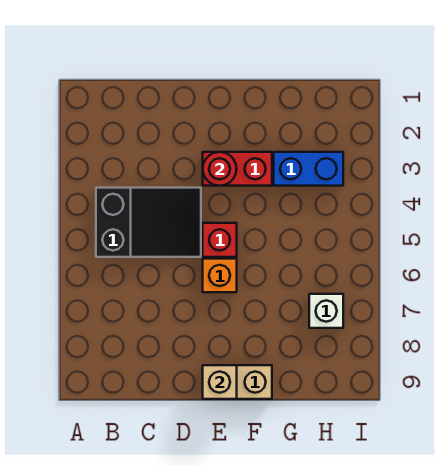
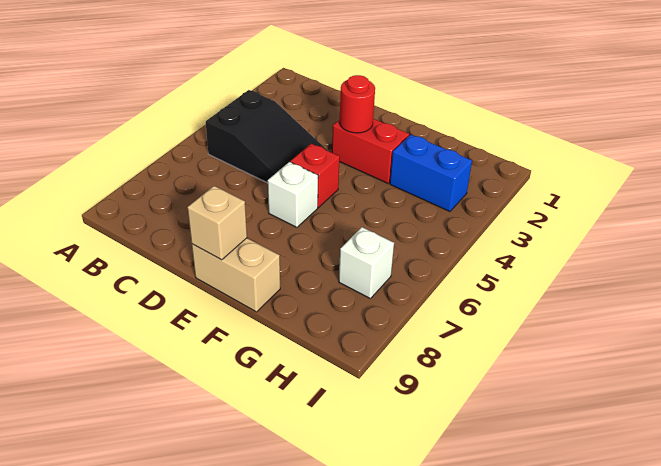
orange 1x1 brick [203,259,237,292] -> white 1x1 brick [268,162,318,227]

